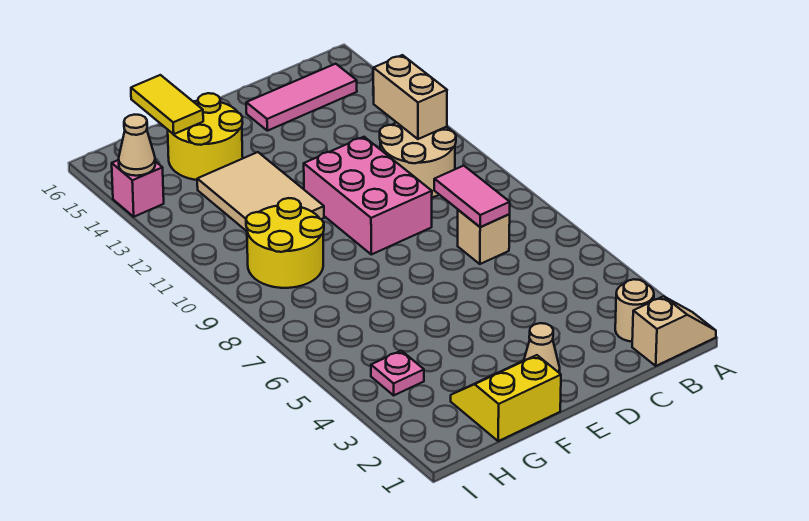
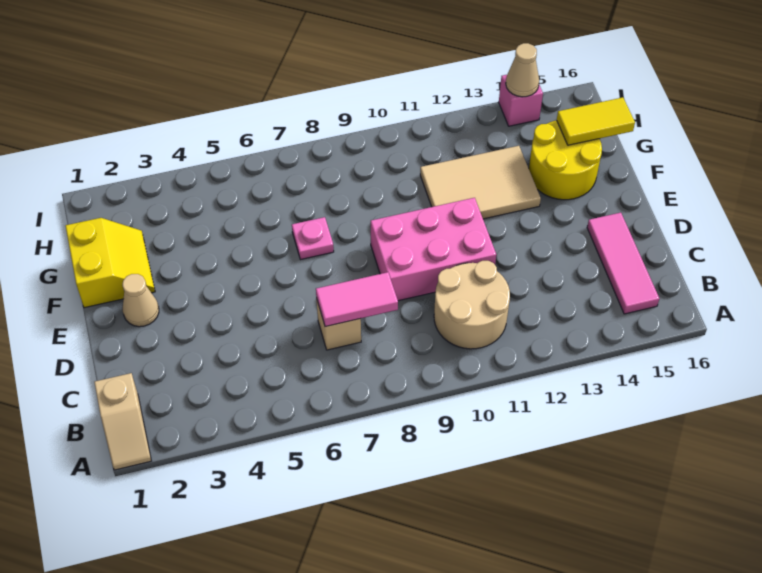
tan 1x1 round brick [615,279,654,342] -> none
tan 1x2 brick [373,55,447,139] -> none
yellow 2x2 round brick [246,198,324,288] -> none
pink 1x1 plate [371,351,424,395] -> pink 1x1 plate moved to [292,217,334,260]

